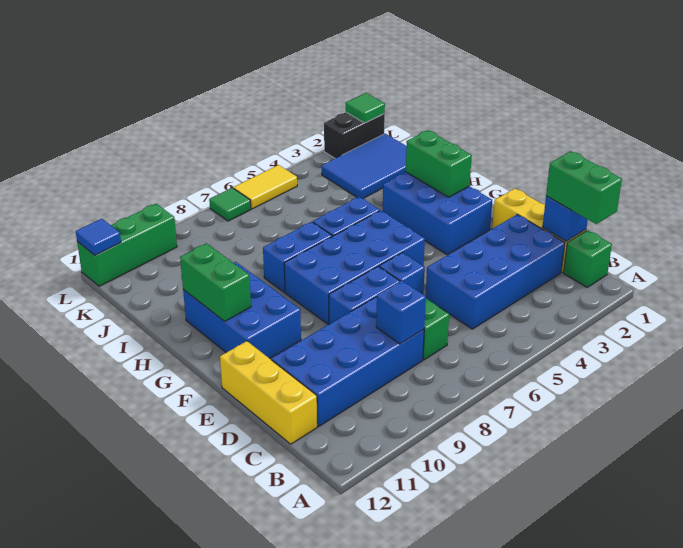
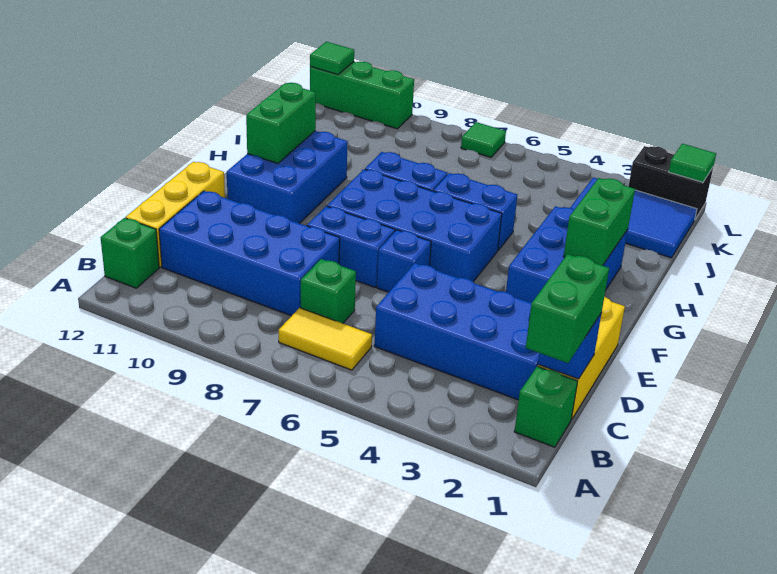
none -> green 1x1 brick [100,218,159,288]
blue 1x1 brick [376,280,426,344] -> none
yellow 1x2 tile [233,165,297,209] -> yellow 1x2 tile moved to [279,308,372,370]
blue 1x1 tile [76,219,121,255] -> green 1x1 tile [310,42,354,74]

